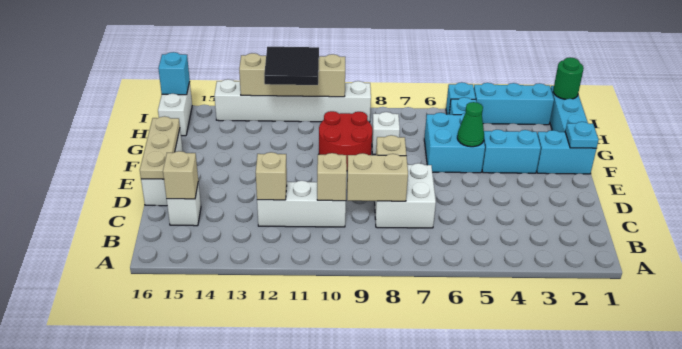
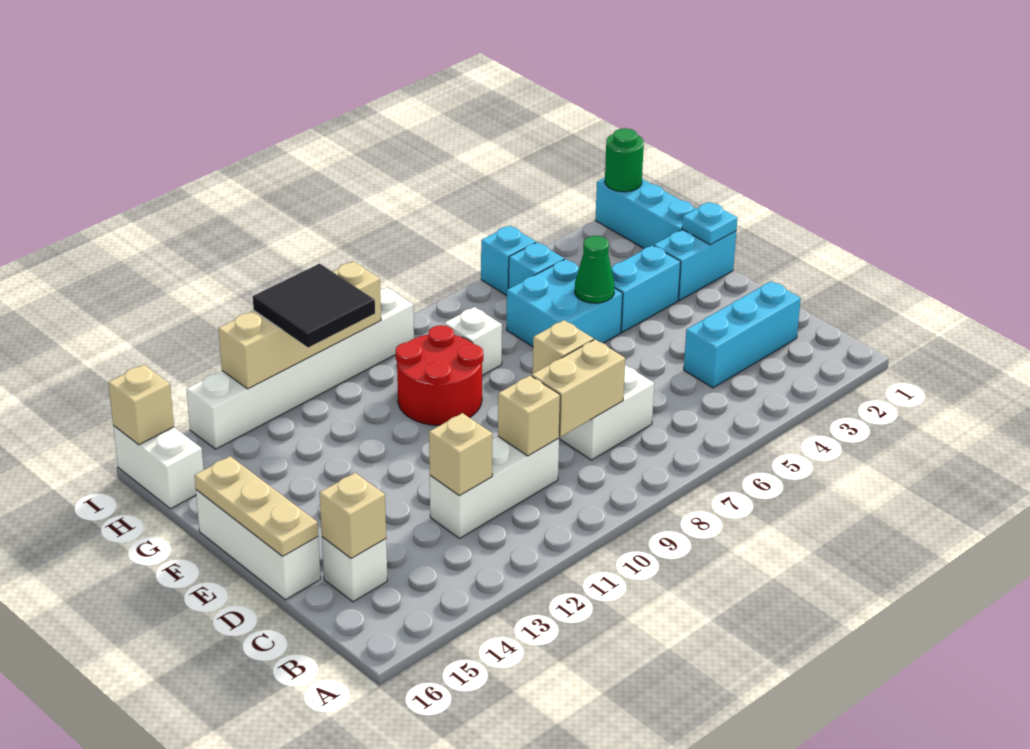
cyan 1x3 brick [474,83,554,125] -> cyan 1x3 brick moved to [684,281,801,388]
cyan 1x1 brick [158,52,190,95] -> tan 1x1 brick [108,365,174,445]

